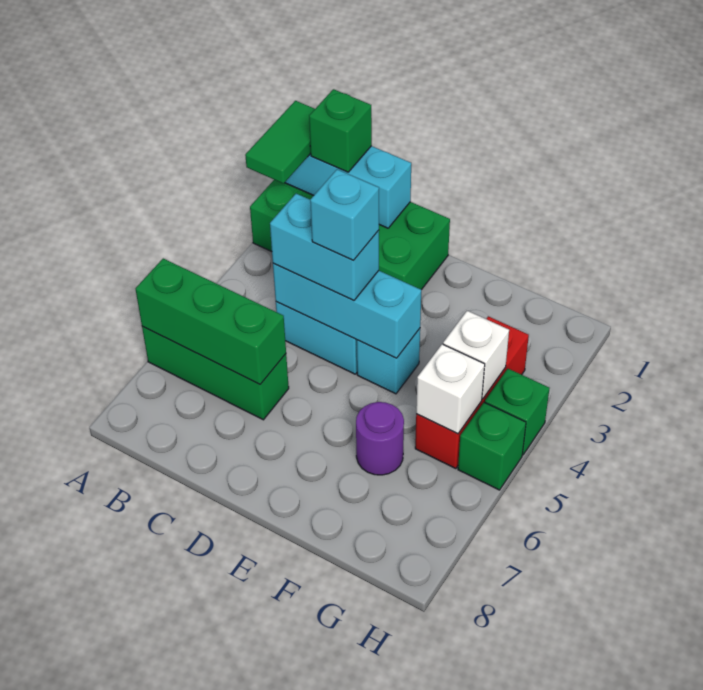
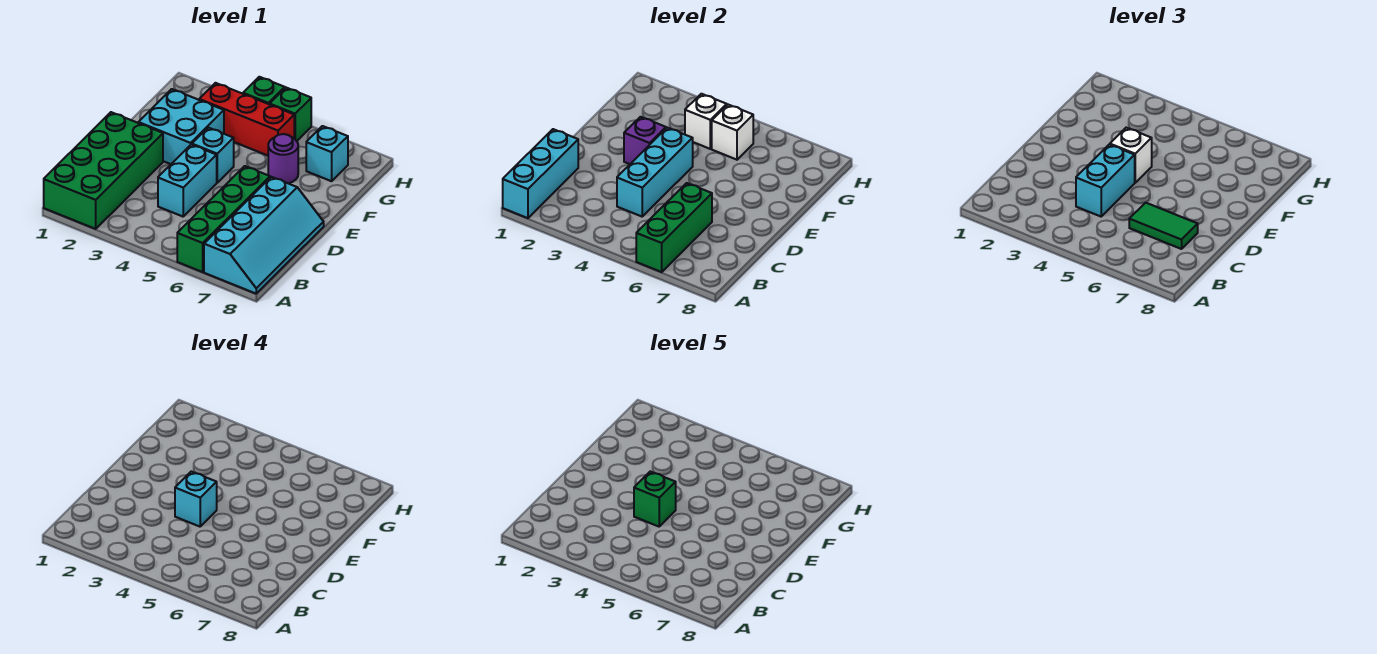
green 1x2 tile [245,101,315,184] -> green 1x2 tile moved to [1129,203,1198,249]
green 1x3 brick [142,326,289,420] -> green 1x4 brick [177,166,270,272]
none -> cyan 2x4 slope [204,177,324,294]
green 1x1 brick [309,89,372,172] -> green 1x1 brick moved to [634,472,676,527]
none -> cyan 2x2 brick [138,89,224,164]
none -> purple 1x1 brick [624,117,666,164]
none -> white 1x1 brick [1110,128,1152,183]
none -> cyan 1x1 brick [306,126,348,181]

